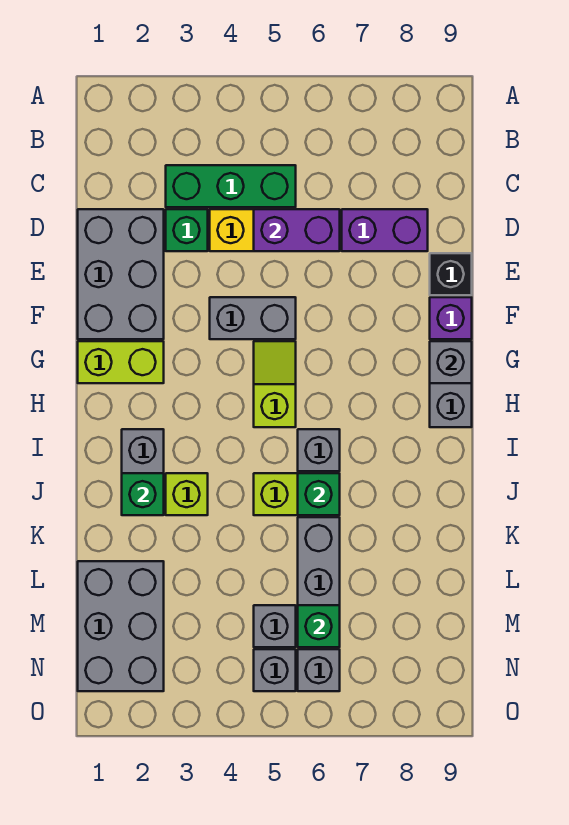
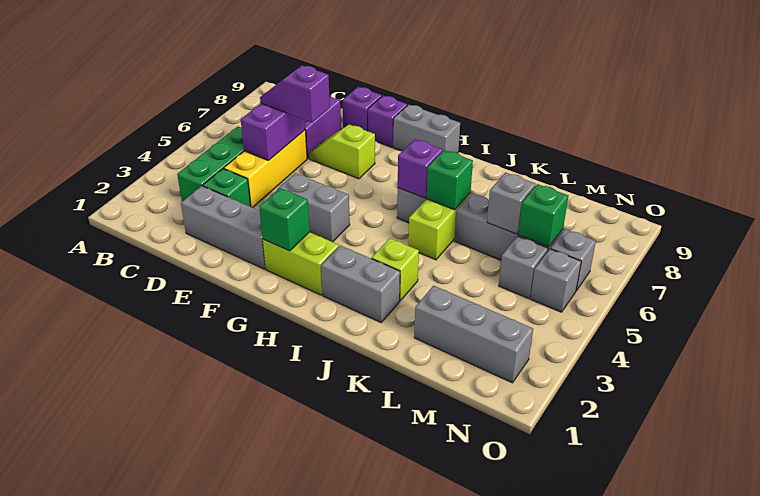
grey 2x3 brick [78,209,164,339] -> grey 1x3 brick [181,186,265,269]
none -> purple 1x2 slope [260,65,330,122]
black 1x1 brick [430,253,472,295] -> purple 1x1 brick [342,87,382,131]
grey 1x2 brick [210,297,296,339] -> grey 1x2 brick turned to [277,173,350,242]
lime 1x2 brick [78,341,164,383] -> lime 1x2 brick turned to [263,232,339,295]
lime 1x2 slope [254,341,296,427] -> lime 1x2 slope moved to [309,125,375,179]
grey 1x1 brick [430,341,472,383] -> grey 1x1 brick moved to [487,172,536,234]
none -> purple 1x1 brick [398,139,443,198]
green 1x1 brick [122,473,164,515] -> green 1x1 brick moved to [259,188,310,251]
grey 2x3 brick [78,561,164,691] -> grey 1x3 brick [414,286,533,383]

